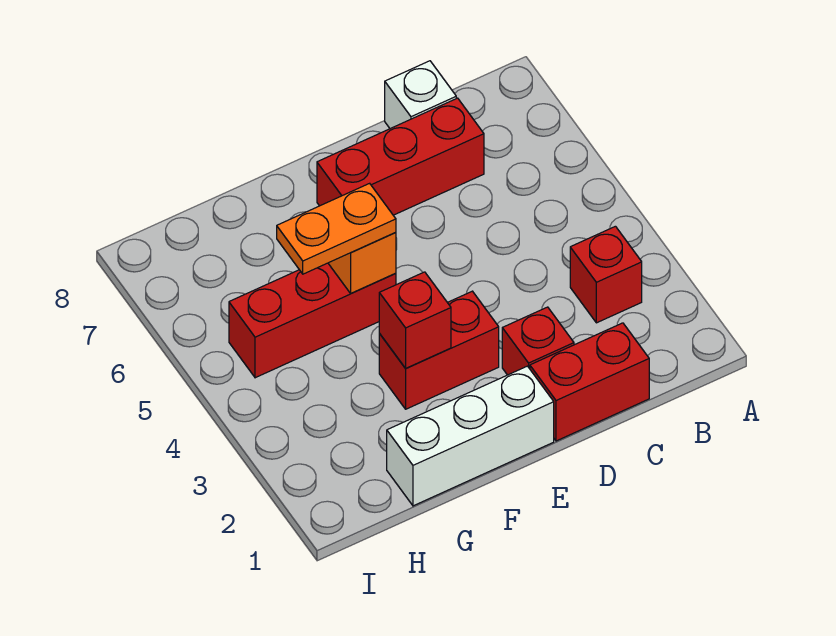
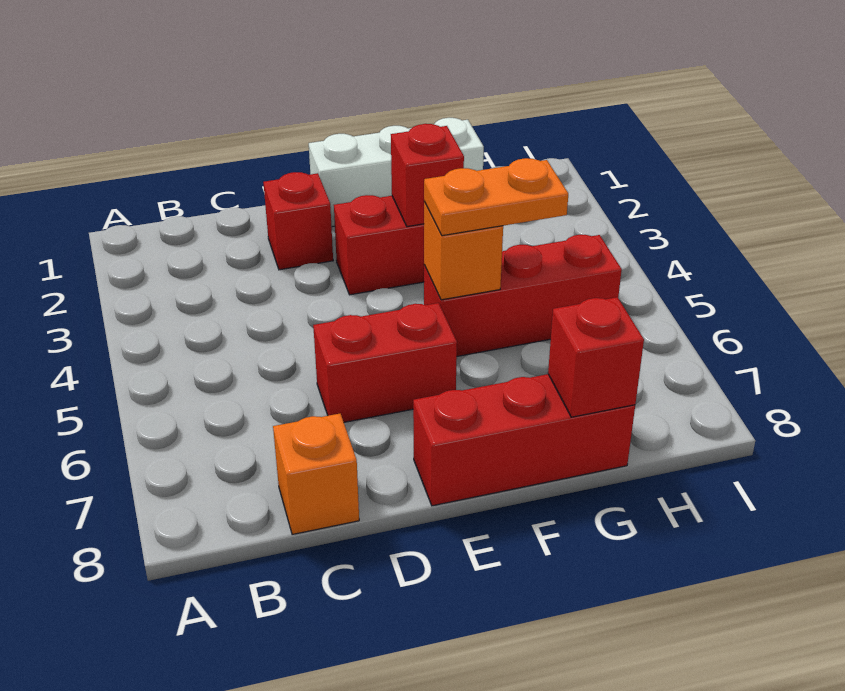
red 1x1 brick [570,226,642,323] -> red 1x1 brick moved to [548,297,644,417]
red 1x2 brick [530,323,649,441] -> red 1x2 brick moved to [313,303,457,422]
red 1x3 brick [317,98,484,215] -> red 1x3 brick moved to [413,374,635,506]
white 1x1 brick [385,61,456,129] -> orange 1x1 brick [273,414,359,535]

